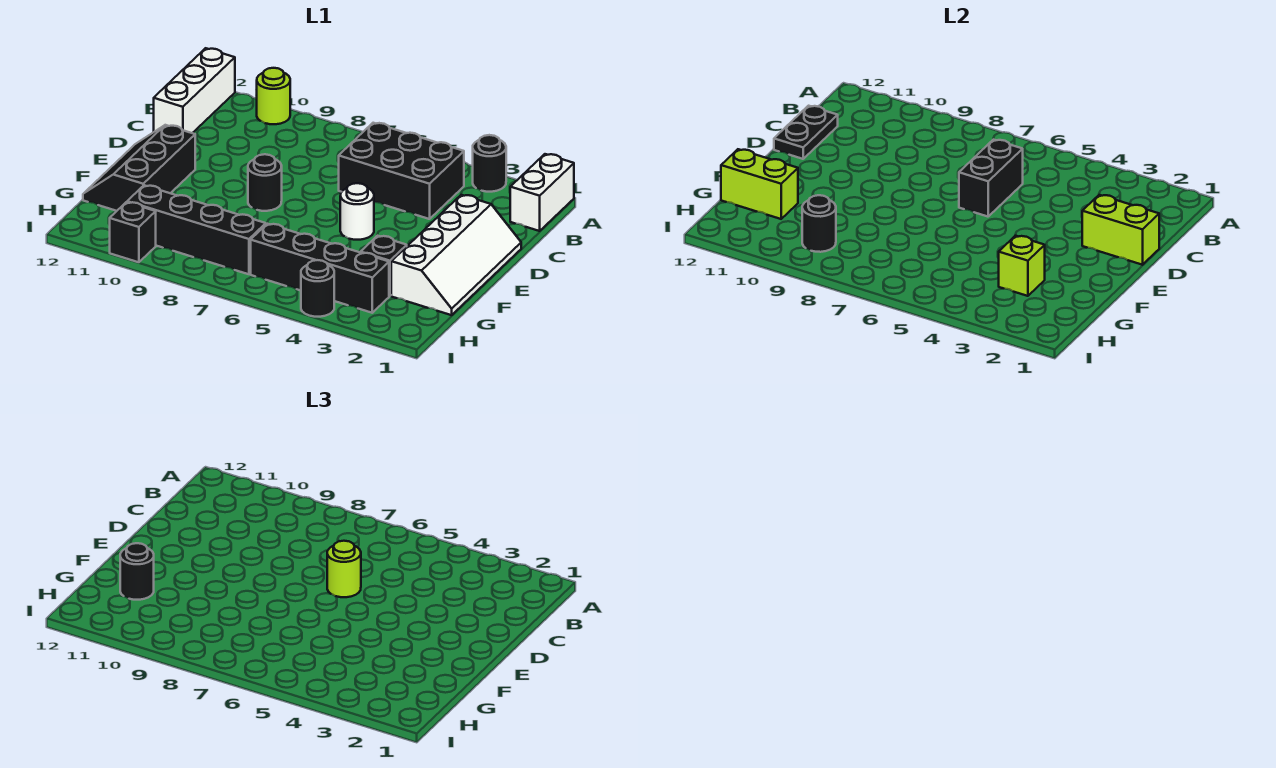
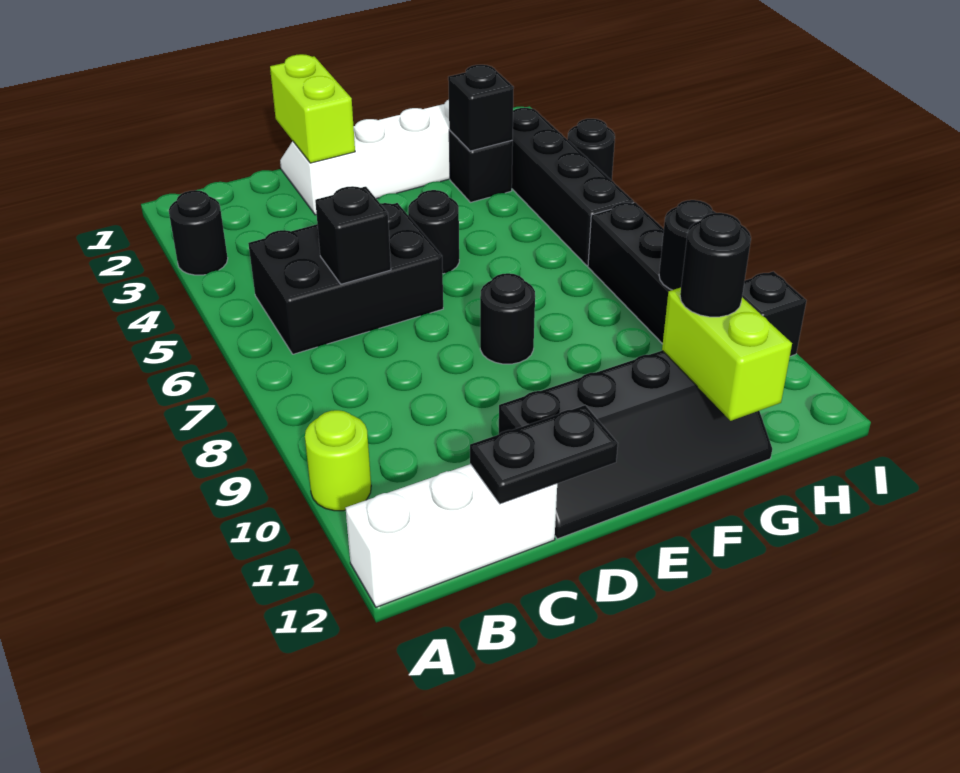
white 1x2 brick [510,154,574,231] -> none
black 2x3 brick [339,123,464,219] -> black 2x3 brick turned to [248,203,443,354]
black 1x2 brick [959,139,1023,217] -> black 1x1 brick [315,186,391,284]
lime 1x1 round brick [327,541,361,597] -> none
white 1x1 round brick [340,183,374,240] -> black 1x1 round brick [408,190,459,274]
black 2x3 slope [83,125,195,211] -> black 2x4 slope [499,351,772,539]
lime 1x1 brick [999,236,1045,296] -> black 1x1 brick [448,65,514,151]

